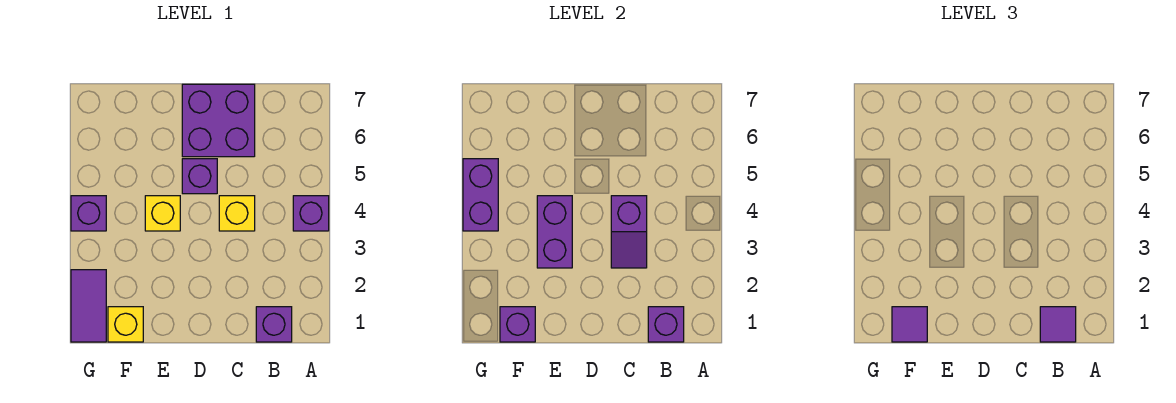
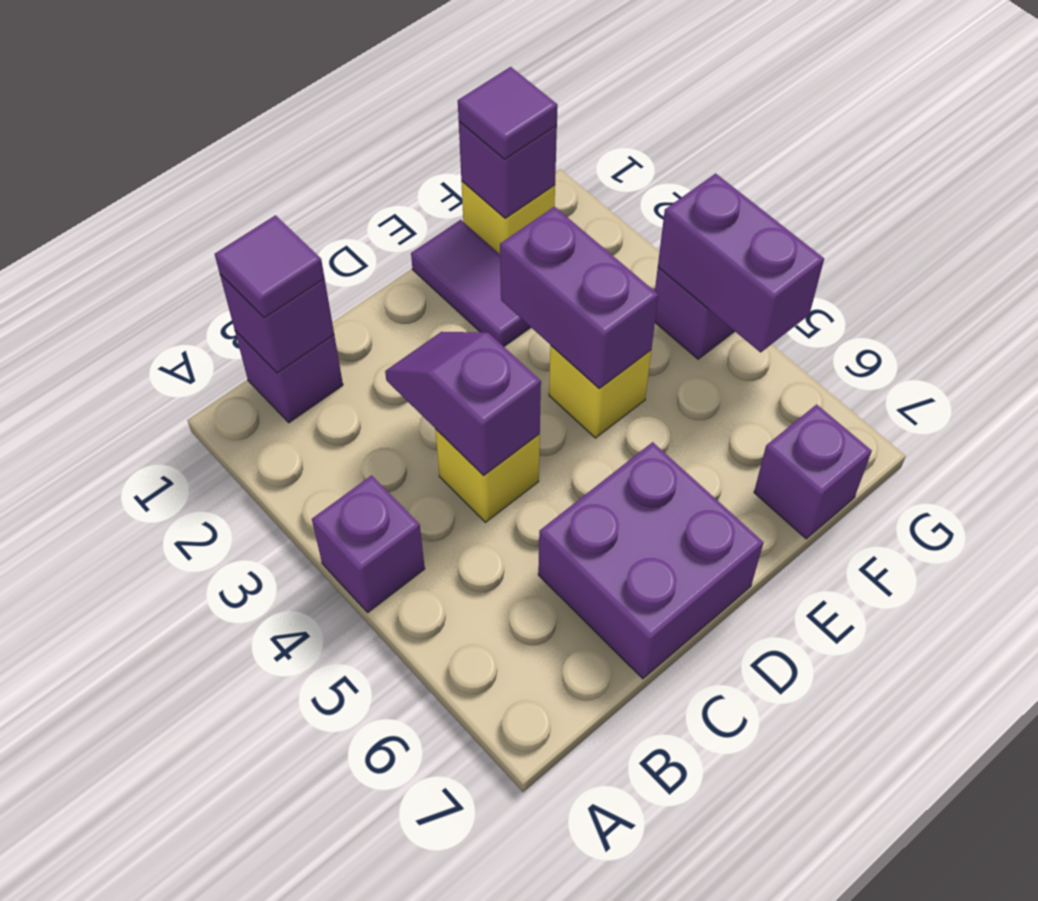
purple 1x1 brick [182,159,217,194] -> purple 1x1 brick moved to [754,405,872,539]
purple 1x2 tile [71,270,106,342] -> purple 1x2 tile moved to [411,220,531,347]

